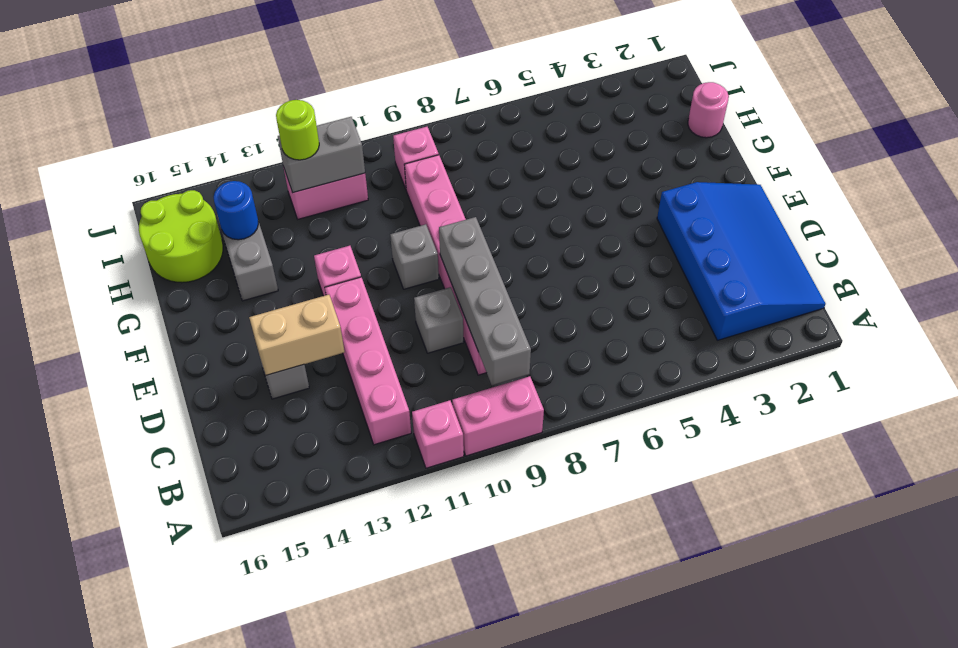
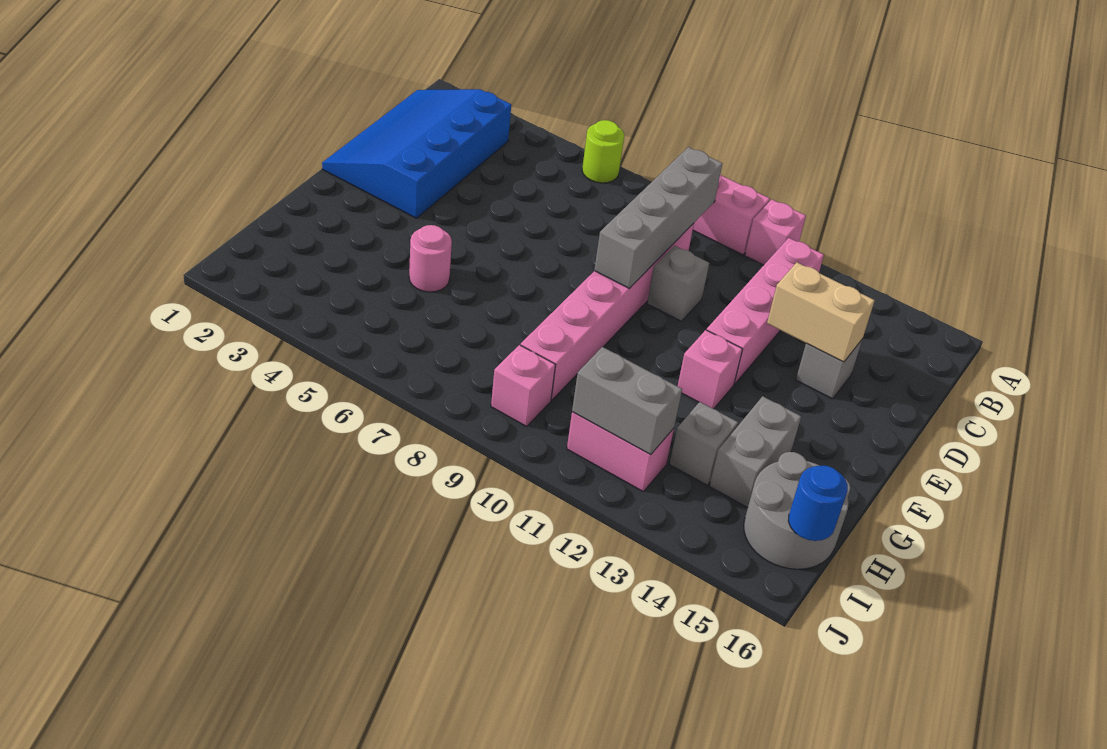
grey 1x1 brick [390,224,439,289] -> grey 1x1 brick moved to [669,402,738,485]
pink 1x1 round brick [688,82,729,138] -> pink 1x1 round brick moved to [409,225,452,292]
blue 1x1 round brick [214,181,258,240] -> blue 1x1 round brick moved to [788,466,848,541]
lime 2x2 round brick [139,190,223,283] -> grey 2x2 round brick [744,452,850,569]
lime 1x1 round brick [276,100,319,160] -> lime 1x1 round brick moved to [582,120,624,183]

